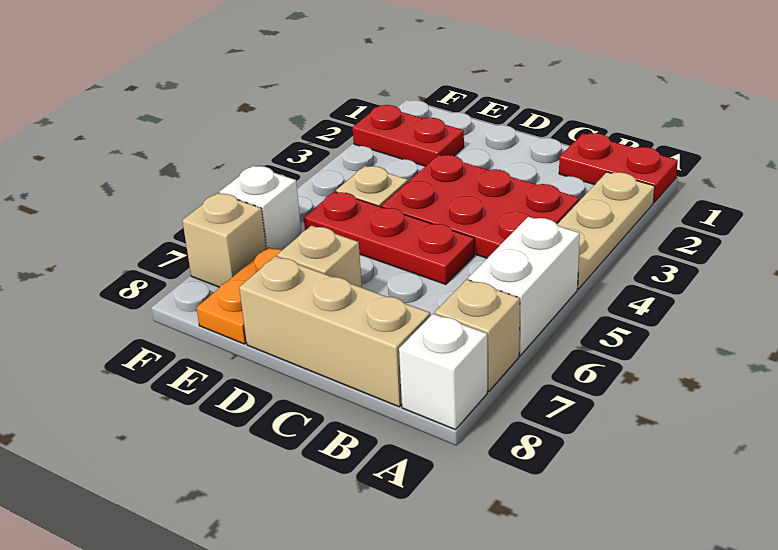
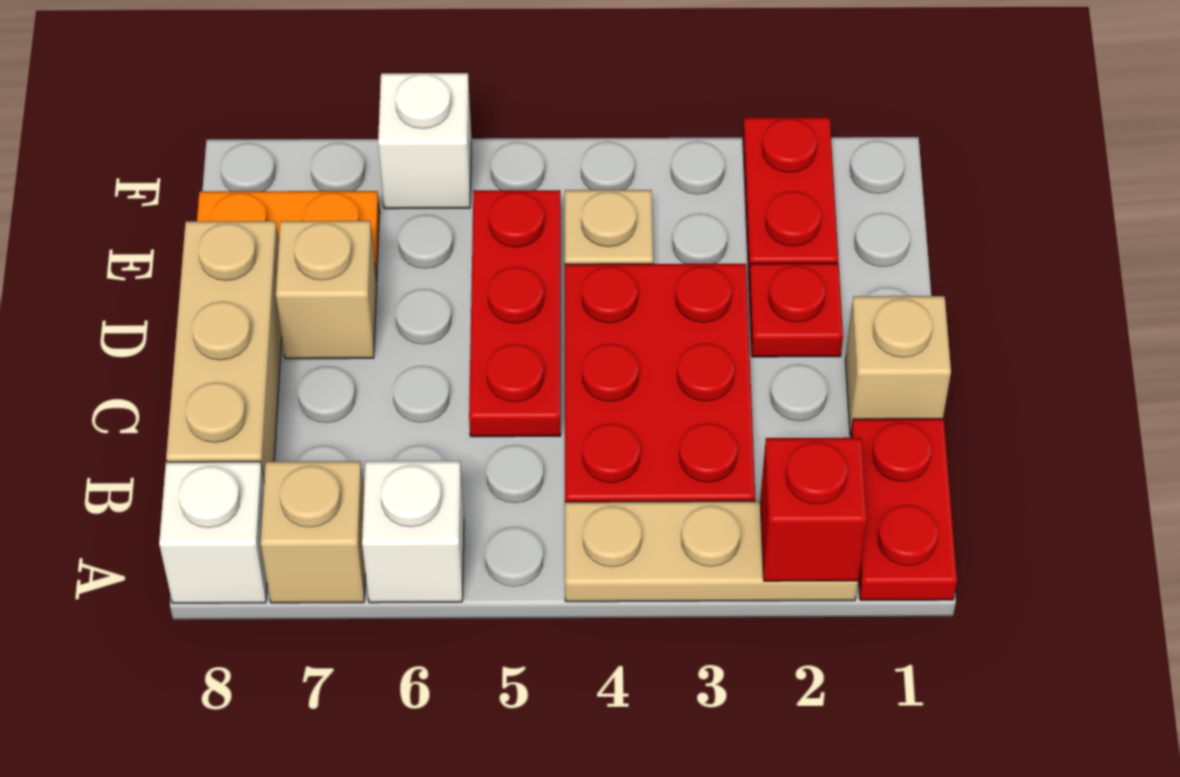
none -> red 1x1 brick [760,438,867,581]
white 1x2 brick [468,217,580,355] -> white 1x1 brick [362,461,464,603]
none -> red 1x1 plate [749,263,843,357]
tan 1x1 brick [182,193,266,287] -> tan 1x1 brick moved to [845,296,951,435]

